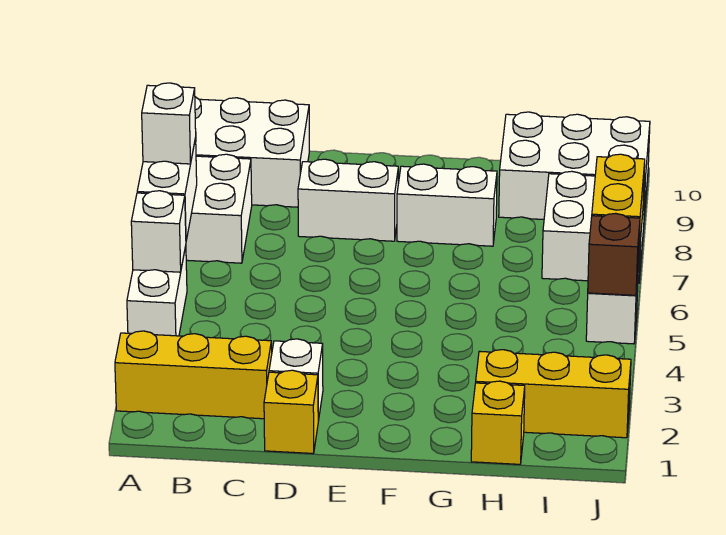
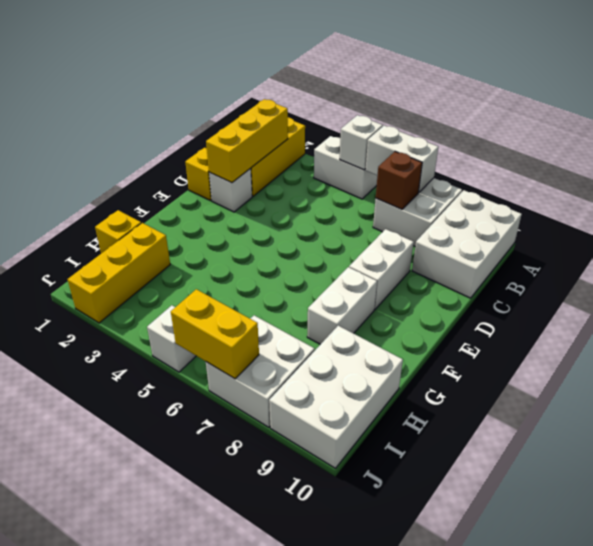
white 1x1 brick [142,83,196,164] -> none
none -> yellow 1x3 brick [206,99,288,183]
brown 1x1 brick [588,213,640,295] -> brown 1x1 brick moved to [376,152,422,209]

